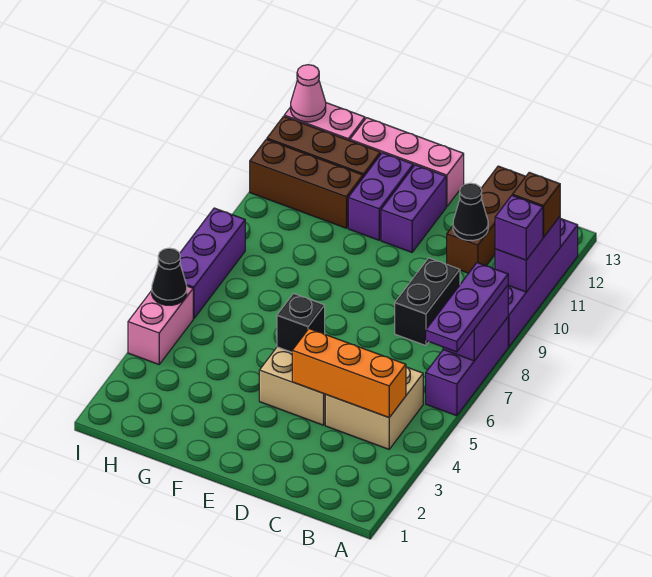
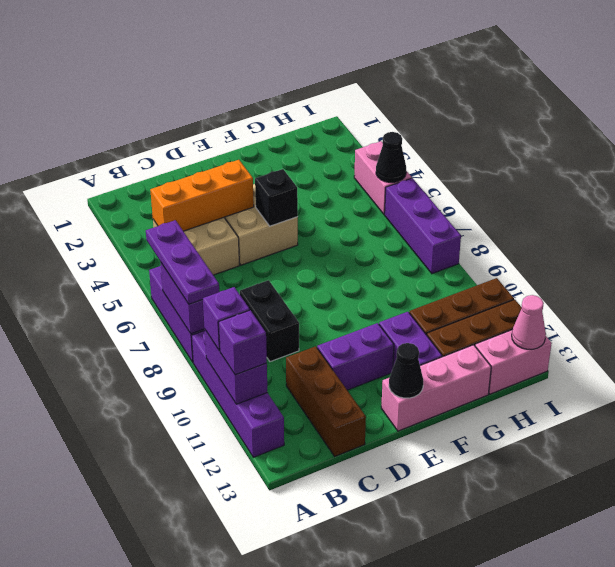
brown 1x1 brick [512,172,560,237] -> purple 1x1 brick [219,310,267,375]
black 1x1 cone [453,183,488,241] -> black 1x1 cone moved to [389,343,423,398]
purple 1x2 brick [381,165,446,252] -> purple 1x2 brick turned to [317,323,394,390]

